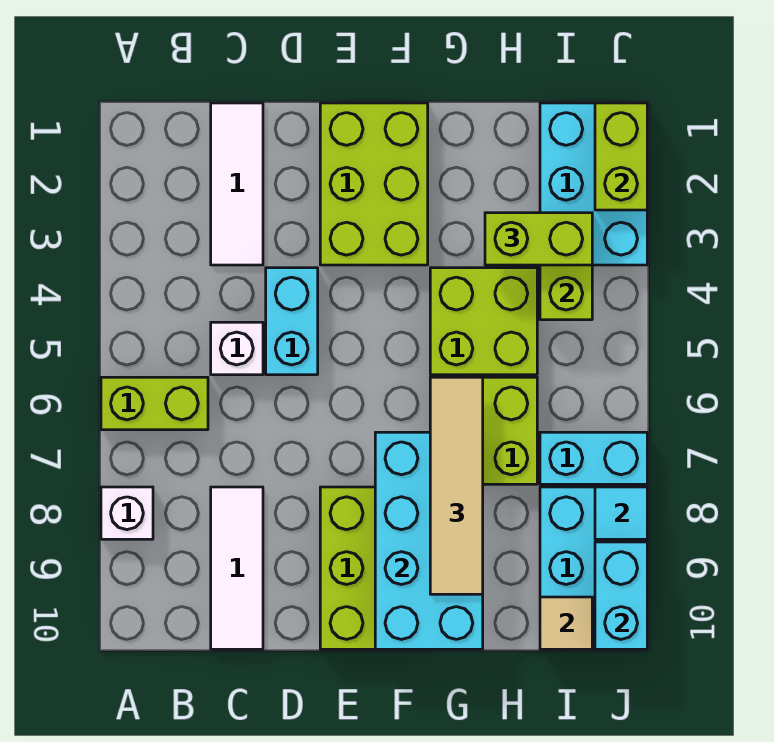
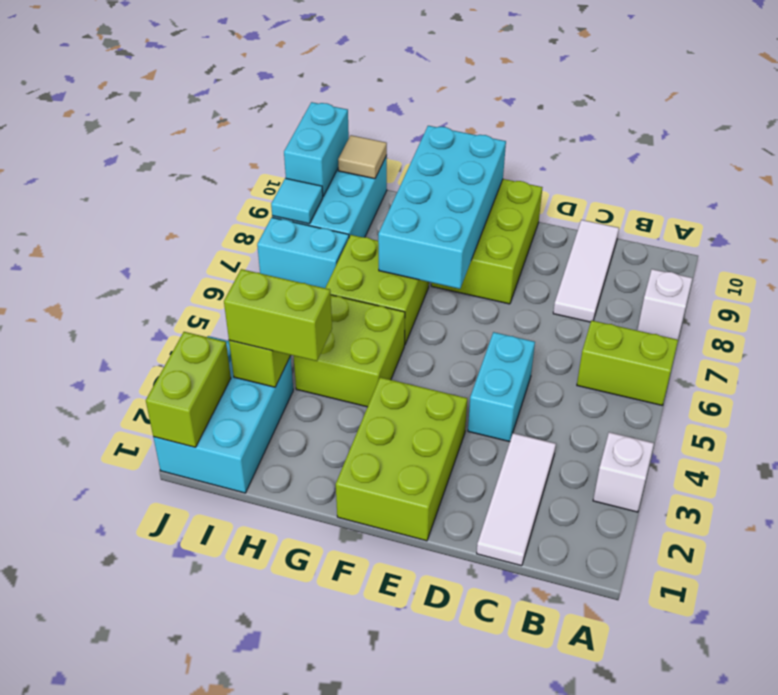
white 1x1 brick [211,322,263,375] -> white 1x1 brick moved to [593,432,654,512]
tan 1x4 tile [430,377,483,594] -> none

